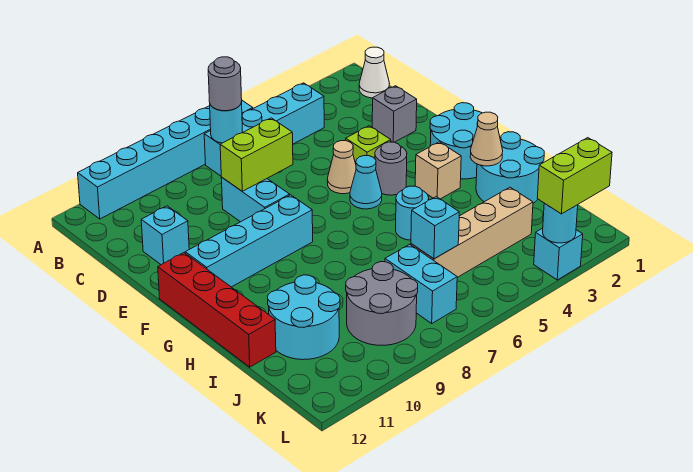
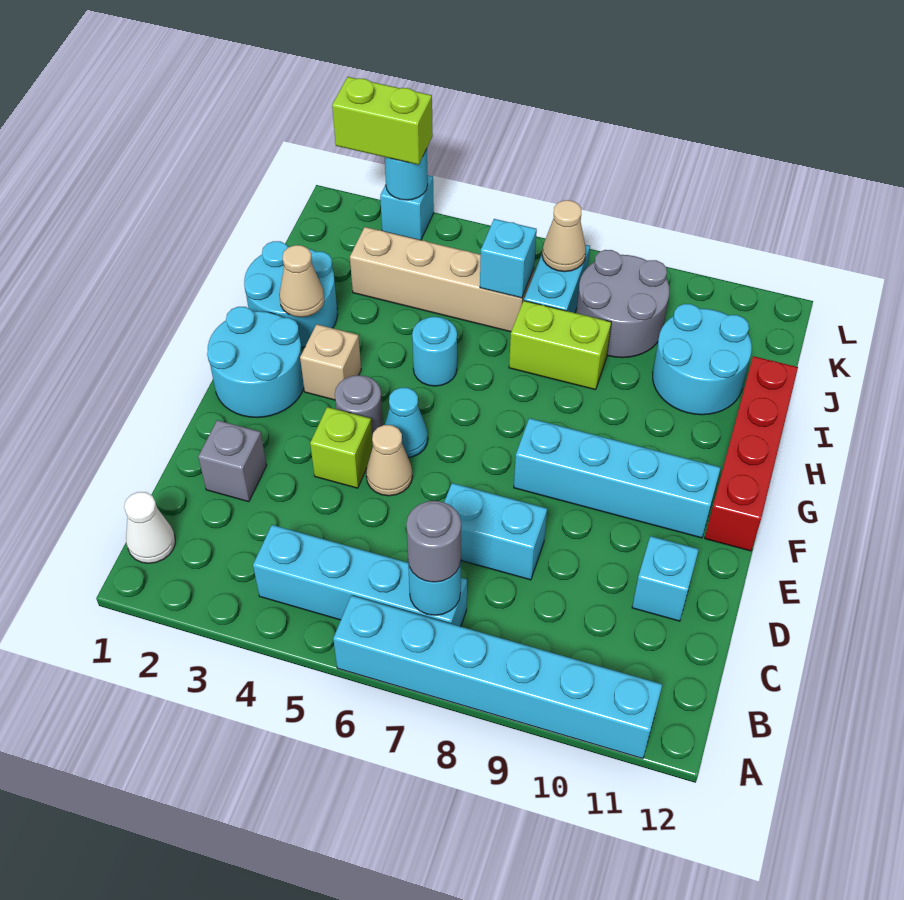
lime 1x2 brick [220,118,293,191] -> lime 1x2 brick moved to [509,301,611,390]
cyan 1x2 brick [221,177,290,222] -> cyan 1x2 brick turned to [444,483,547,580]
none -> tan 1x1 cone [542,200,586,272]

